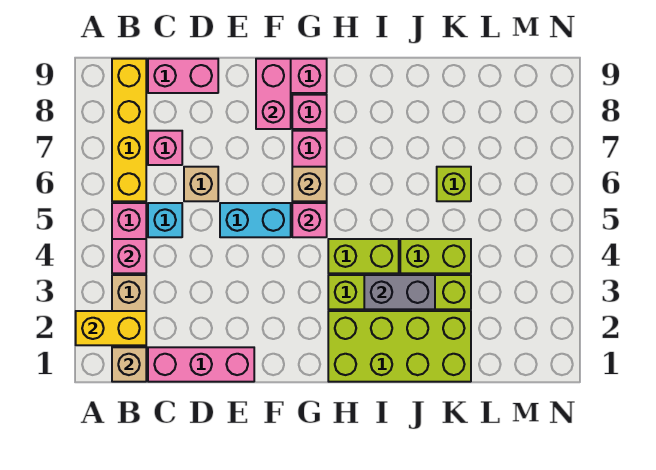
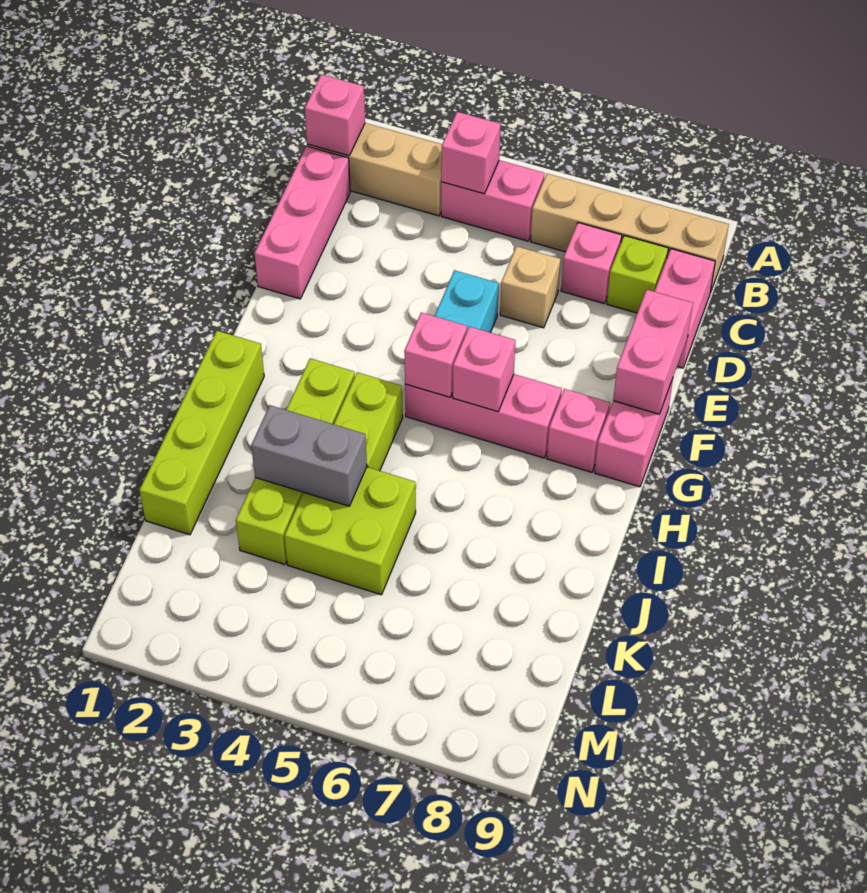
yellow 1x2 brick [76,311,146,345] -> none
tan 1x1 brick [112,347,146,382] -> pink 1x1 brick [305,74,365,156]
yellow 1x4 brick [112,59,146,201] -> tan 1x4 brick [531,174,729,293]
cyan 1x1 brick [148,203,182,237] -> none
pink 1x2 brick [256,59,291,129] -> pink 1x2 brick turned to [613,290,693,414]
tan 1x1 brick [292,167,327,201] -> pink 1x1 brick [453,327,516,412]
lime 2x4 brick [328,311,471,382] -> lime 1x4 brick [140,331,264,535]
grey 1x2 brick [364,275,435,309] -> grey 1x2 brick turned to [251,405,367,506]
lime 1x2 brick [400,239,471,273] -> lime 2x2 brick [284,467,416,595]
lime 1x1 brick [437,167,471,201] -> lime 1x1 brick moved to [607,236,668,313]

